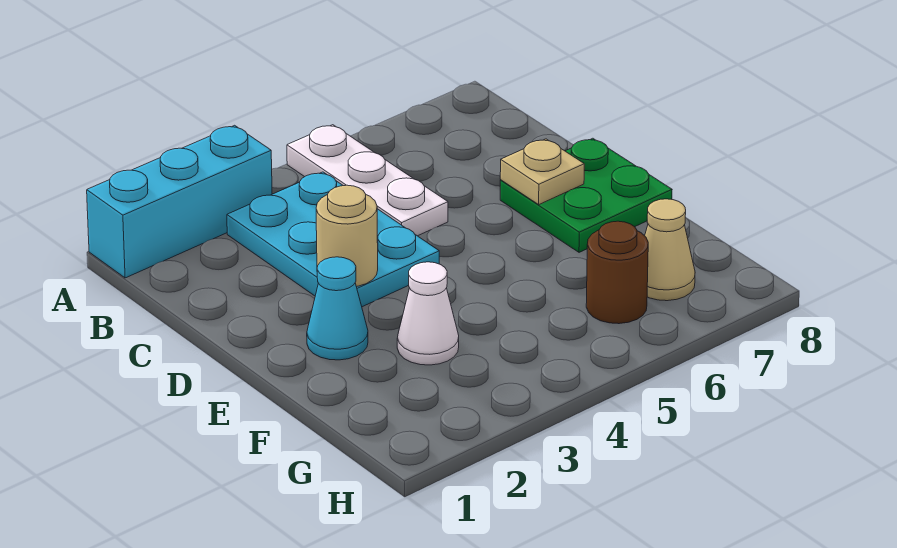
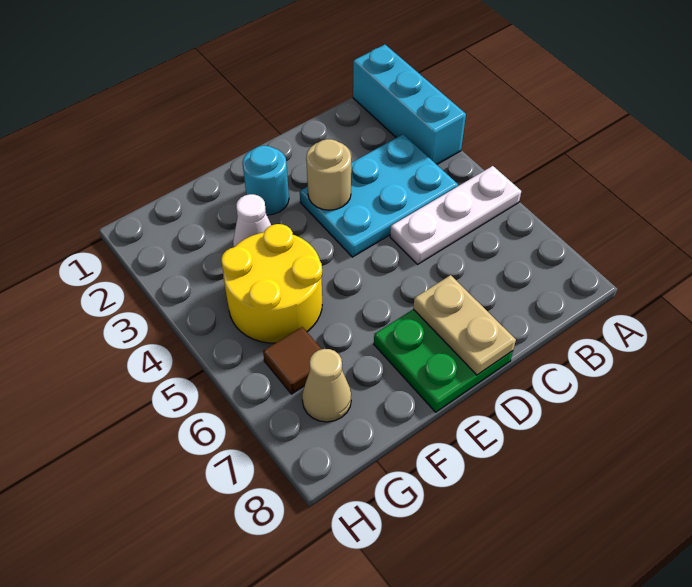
tan 1x1 plate [500,139,584,204] -> tan 1x2 plate [413,275,516,375]
cyan 1x1 cone [307,257,368,360] -> cyan 1x1 round brick [242,146,289,215]
none -> yellow 2x2 round brick [221,224,322,343]
brown 1x1 round brick [586,221,648,324] -> brown 1x1 tile [263,327,321,394]

